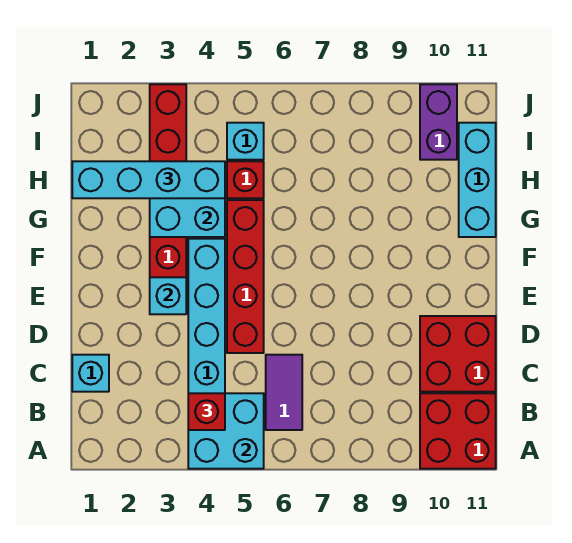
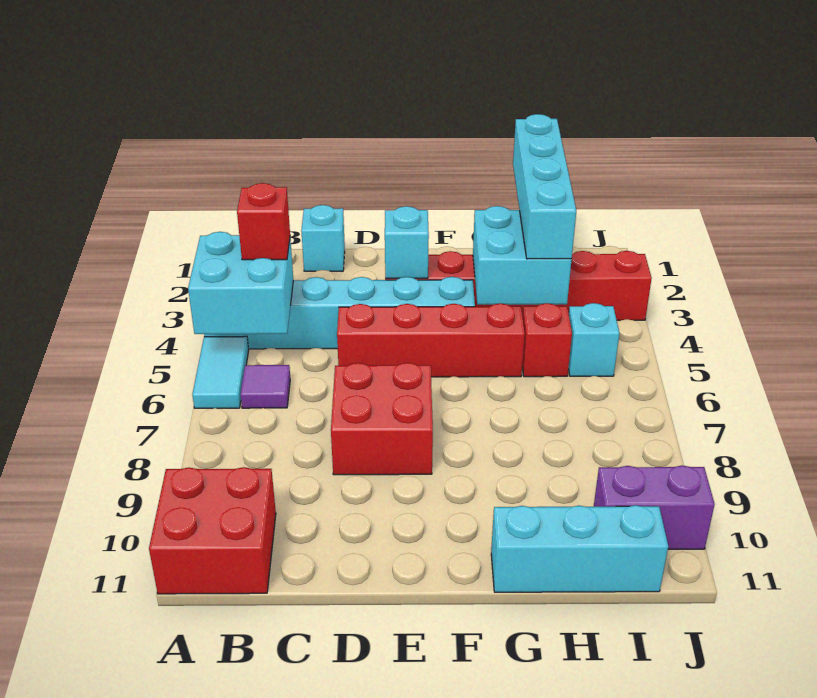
none -> cyan 1x2 tile [192,336,249,408]
purple 1x2 tile [266,355,302,430] -> purple 1x1 tile [240,365,290,408]
red 2x2 brick [420,316,496,392] -> red 2x2 brick moved to [331,363,433,475]

